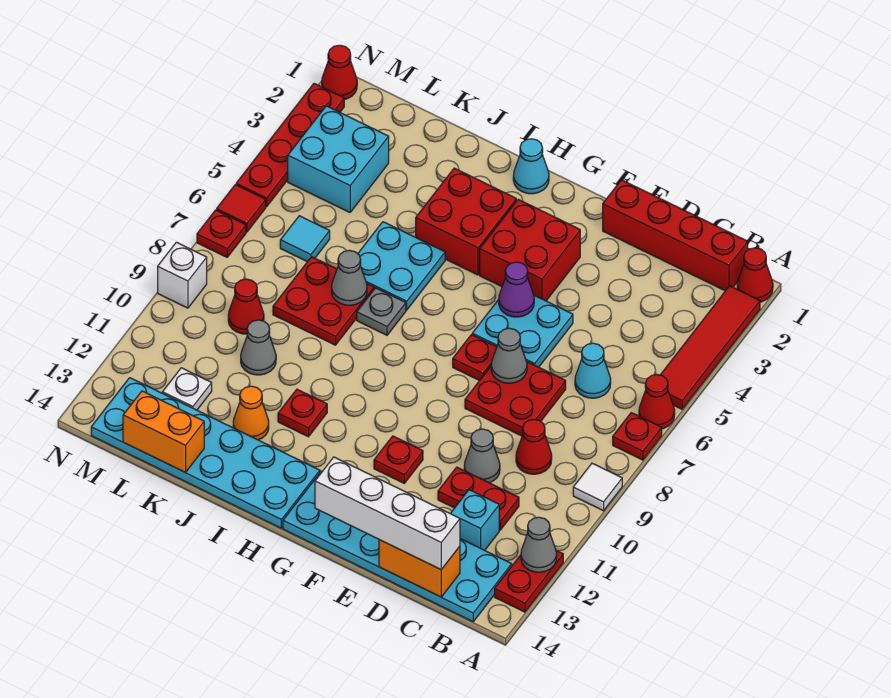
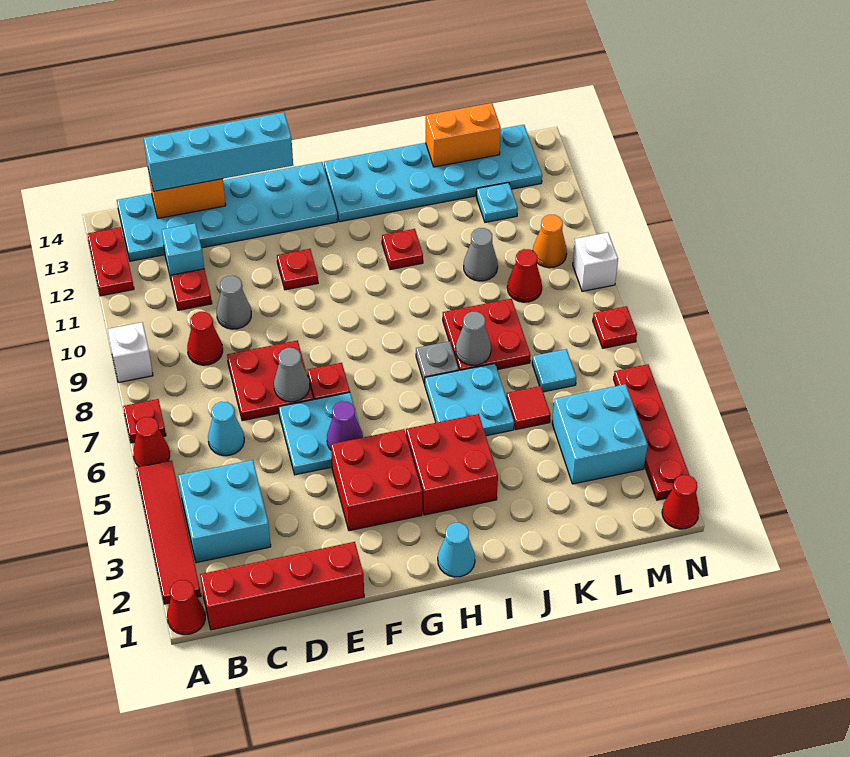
white 1x1 tile [573,463,622,511] -> white 1x1 brick [108,322,153,383]
grey 1x1 cone [521,517,557,572] -> none
none -> cyan 2x2 brick [178,460,271,563]
red 1x2 plate [438,467,519,530] -> red 1x1 plate [171,269,212,310]
white 1x4 brick [315,457,460,570] -> cyan 1x4 brick [144,112,293,191]
orange 1x1 cone [233,386,269,440] -> orange 1x1 cone moved to [533,215,567,268]
white 1x1 plate [162,368,212,410] -> cyan 1x1 plate [476,183,518,222]
red 1x1 tile [217,185,266,232] -> red 1x1 tile moved to [506,386,551,430]

